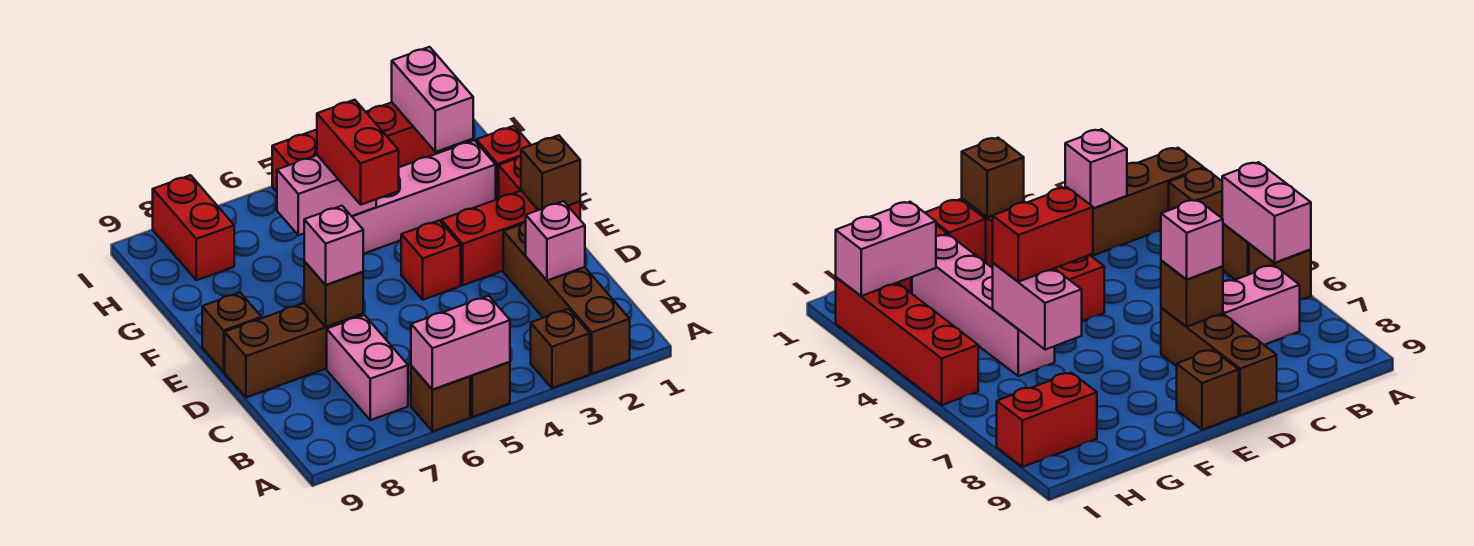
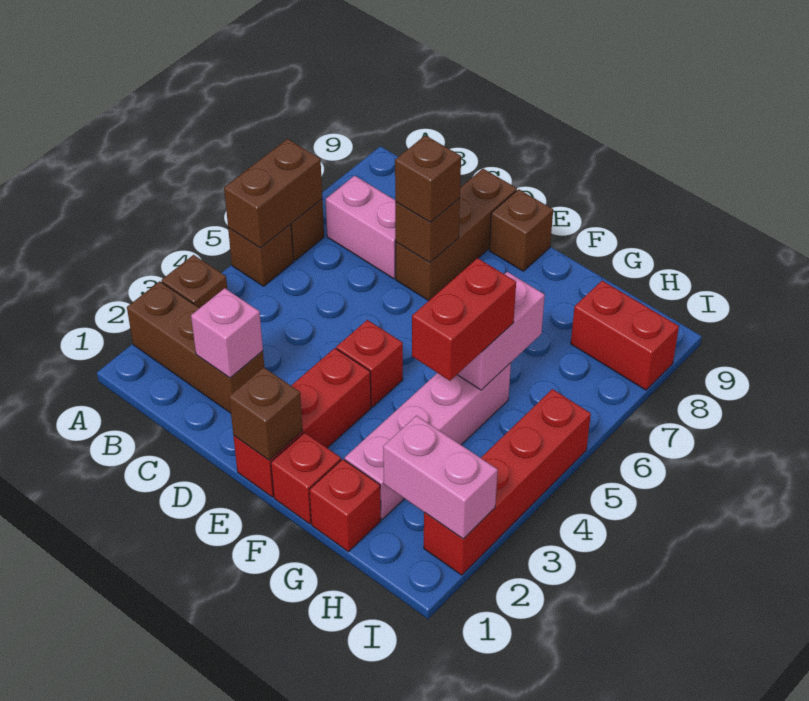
brown 1x4 brick [503,222,630,374] -> brown 1x3 brick [127,281,264,413]
pink 1x2 brick [411,296,510,390] -> brown 1x2 brick [224,139,322,248]
pink 1x1 brick [304,206,363,285] -> brown 1x1 brick [395,135,461,222]
red 1x2 brick [317,100,399,205] -> red 1x2 brick turned to [412,258,516,381]

